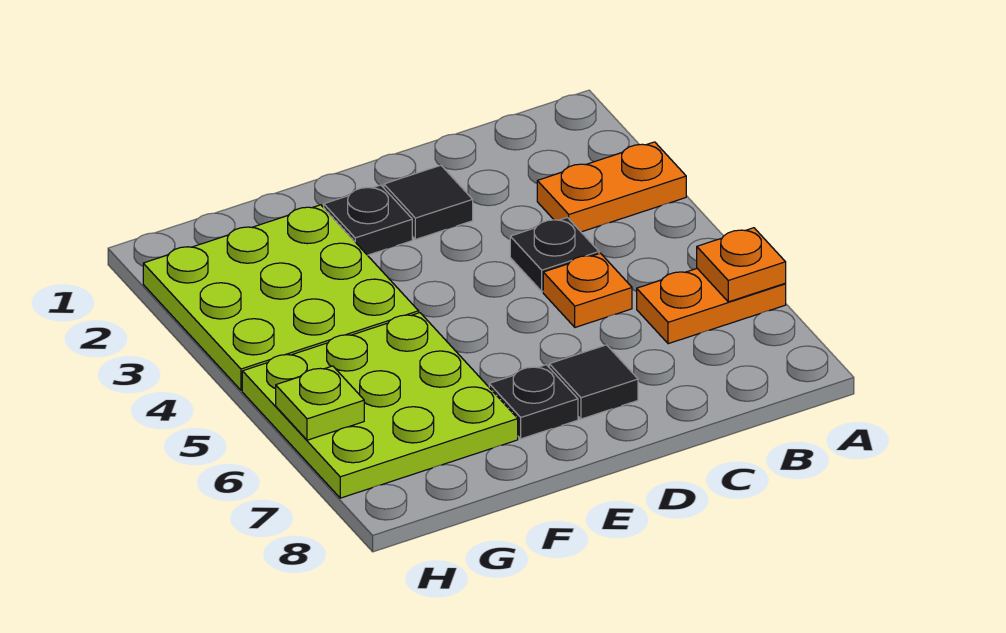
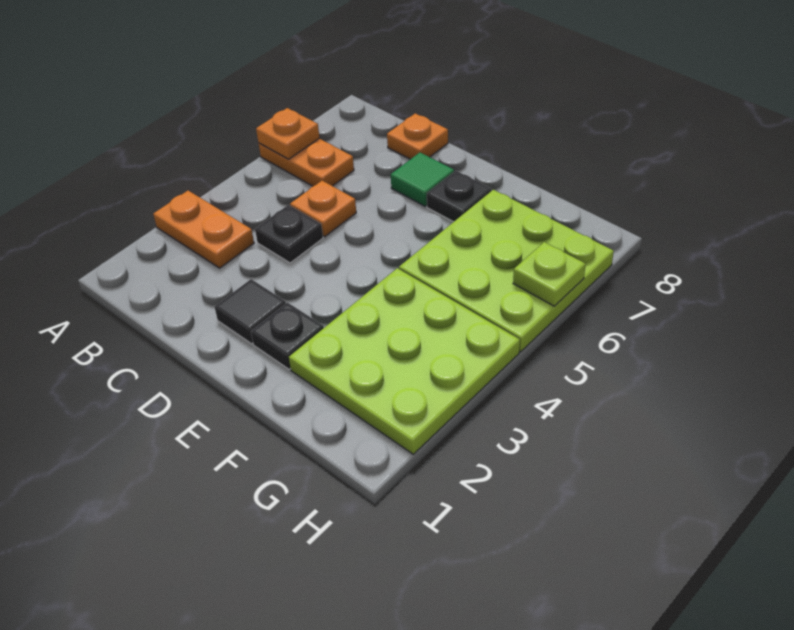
none -> orange 1x1 plate [387,113,448,159]
black 1x1 tile [549,345,638,419] -> green 1x1 tile [391,153,454,206]

